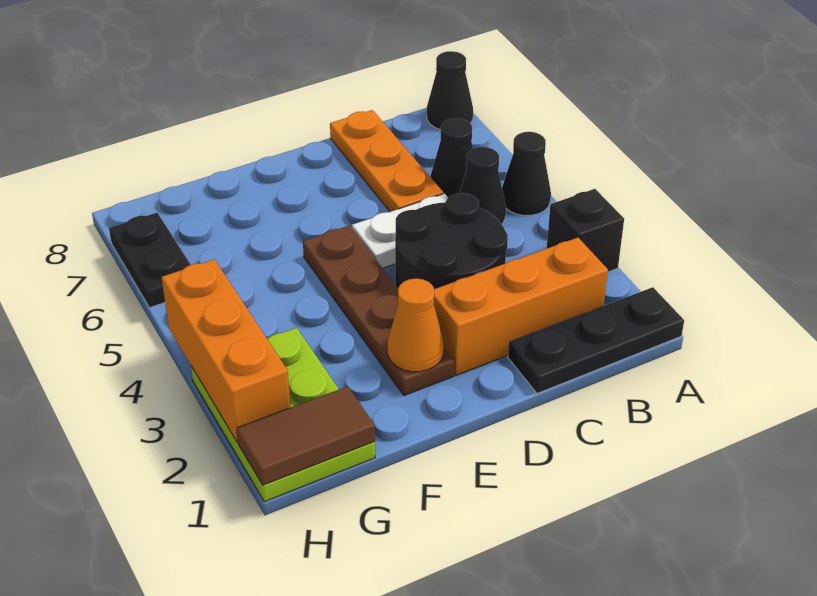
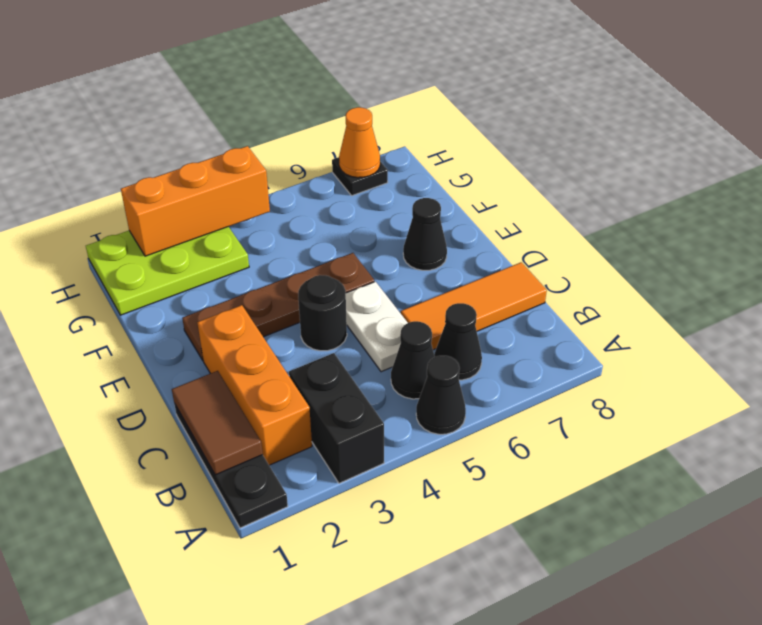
black 1x1 brick [547,189,624,272] -> black 1x2 brick [289,353,384,483]
black 1x1 cone [427,51,473,130] -> black 1x1 cone moved to [403,198,447,270]
black 2x2 round brick [395,193,508,289] -> black 1x1 round brick [298,275,347,351]
orange 1x3 plate [330,110,443,212] -> orange 1x3 tile [401,262,547,350]
orange 1x1 cone [388,278,444,372] -> orange 1x1 cone moved to [339,107,380,178]
brown 1x2 tile [237,386,375,485] -> brown 1x2 tile moved to [172,371,263,475]
black 1x2 plate [109,213,191,308] -> black 1x1 plate [332,157,388,196]

